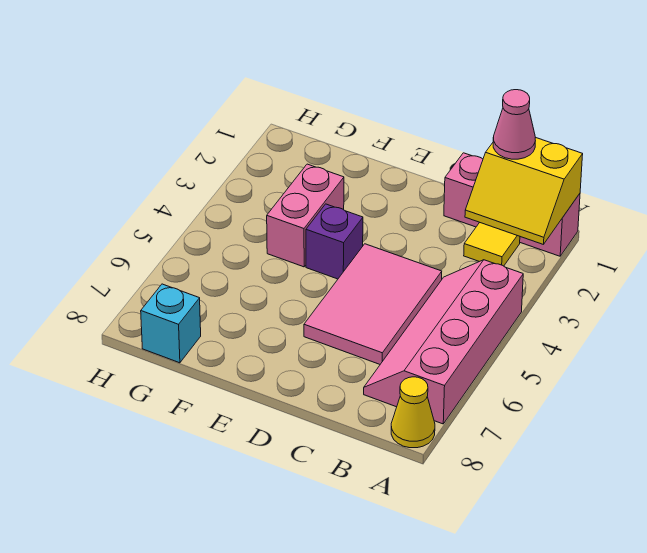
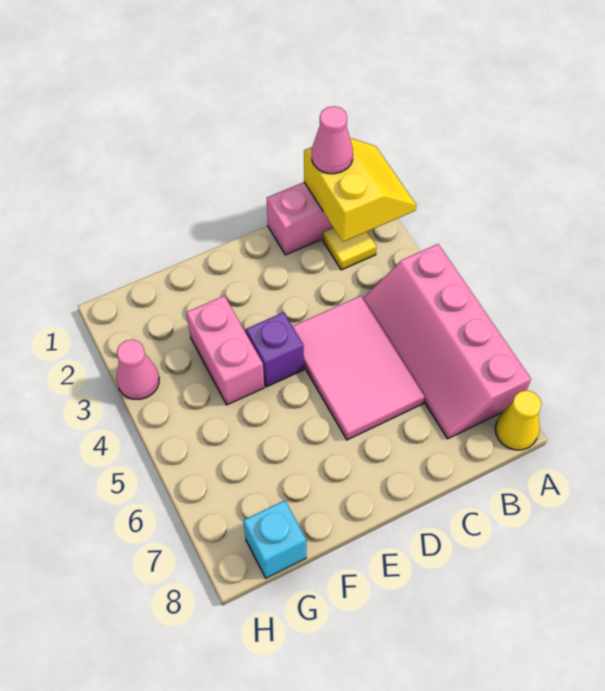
yellow 2x2 slope [465,137,583,245] -> yellow 2x2 slope turned to [304,138,416,242]
none -> pink 1x1 cone [116,340,159,399]

